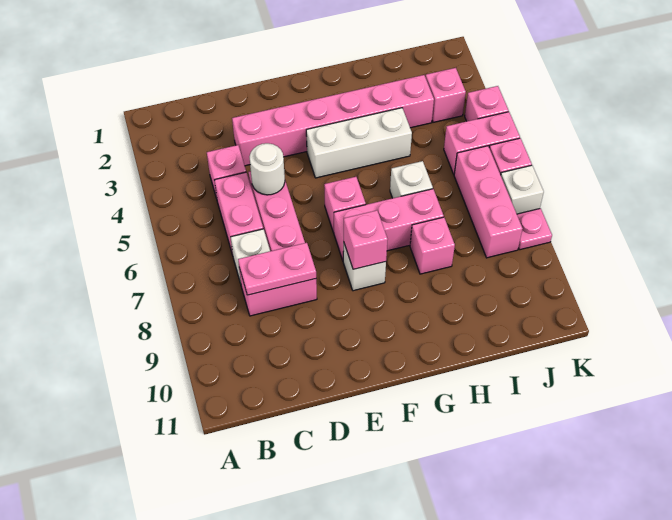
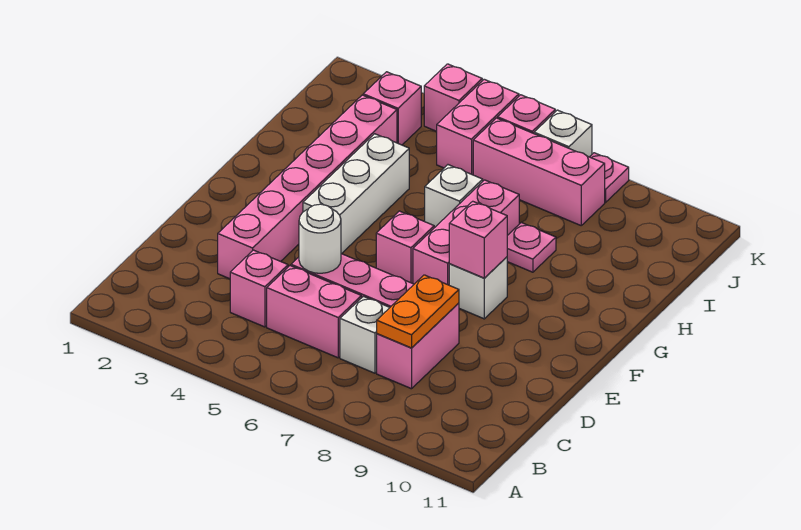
pink 1x2 plate [238,243,316,295] -> orange 1x2 plate [377,275,459,348]
pink 1x1 brick [410,217,455,274] -> pink 1x1 plate [507,222,556,272]

